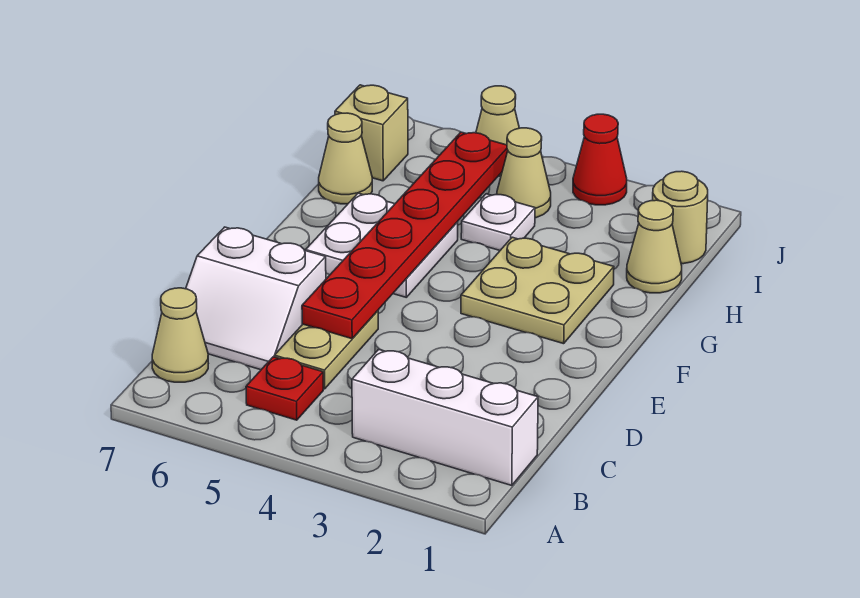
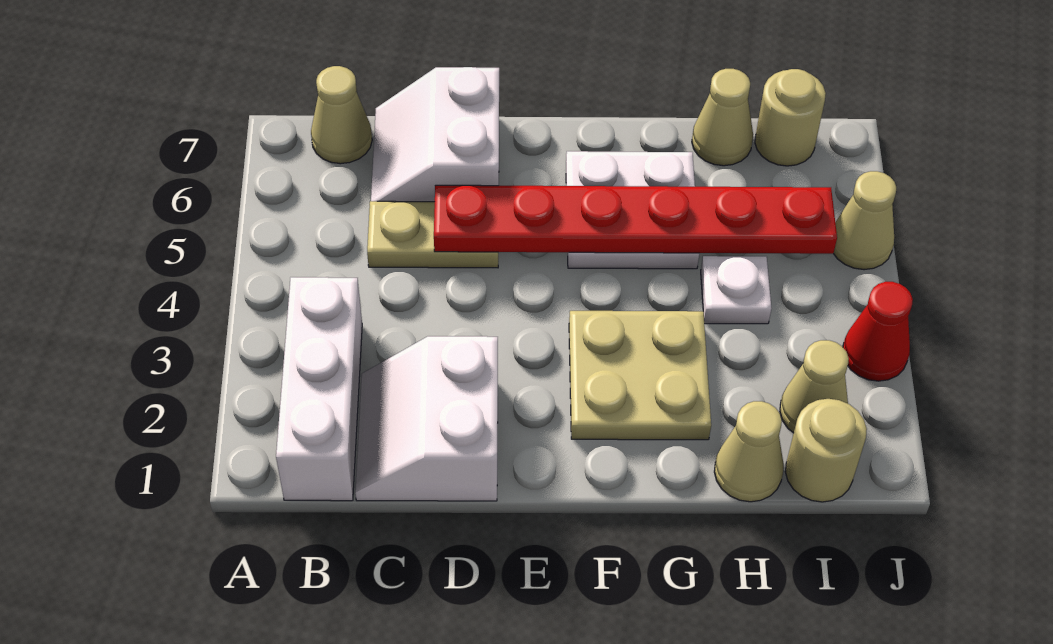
red 1x1 plate [246,357,323,420] -> none
none -> white 2x2 slope [355,336,498,501]
tan 1x1 cone [497,128,551,218] -> tan 1x1 cone moved to [780,340,849,433]
tan 1x1 brick [335,85,408,181] -> tan 1x1 round brick [755,69,826,166]

